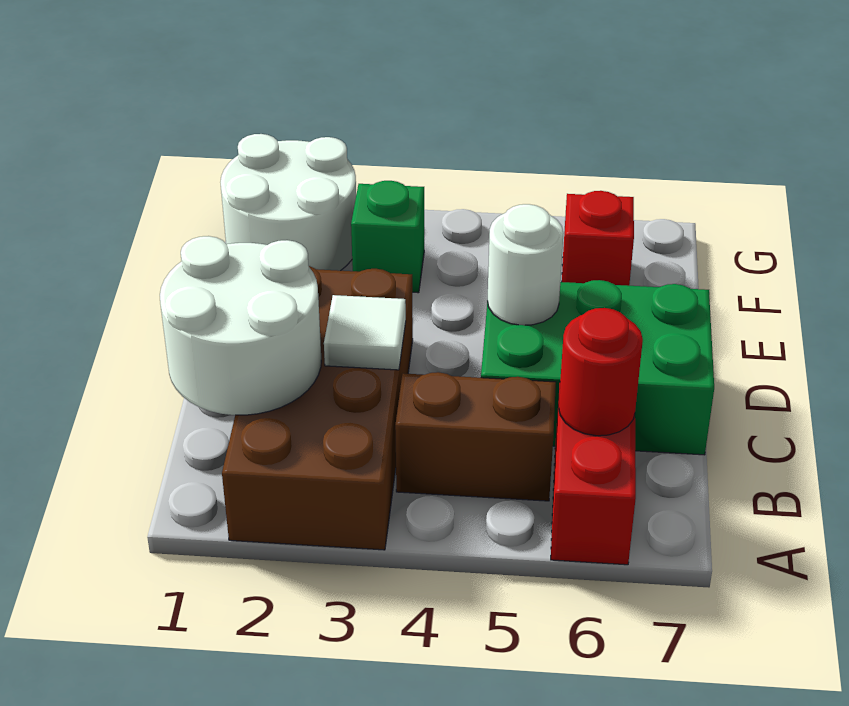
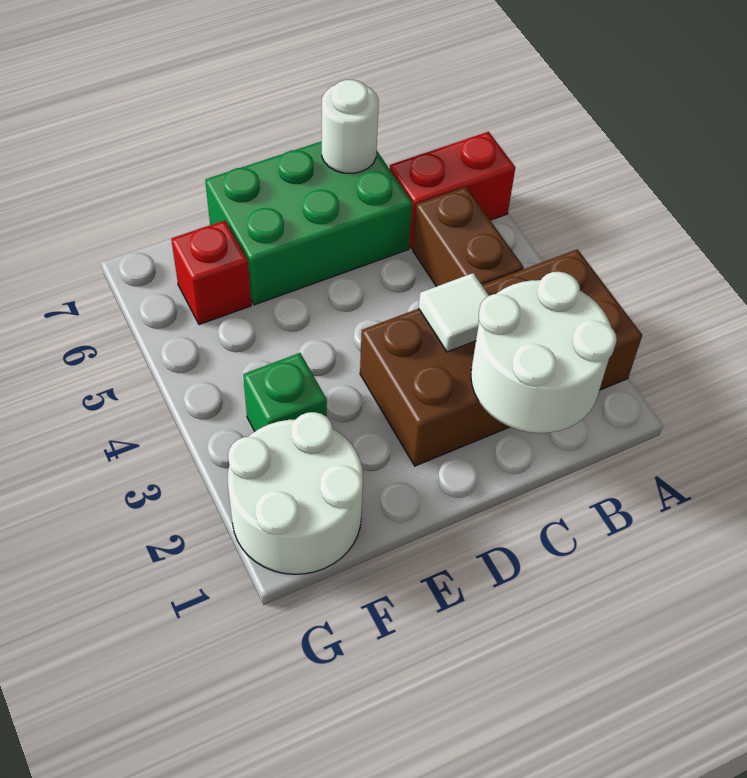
red 1x1 round brick [559,308,643,436] -> none
green 2x3 brick [481,280,714,455] -> green 2x3 brick turned to [205,141,413,305]
white 1x1 round brick [488,204,563,325] -> white 1x1 round brick moved to [322,80,379,173]

